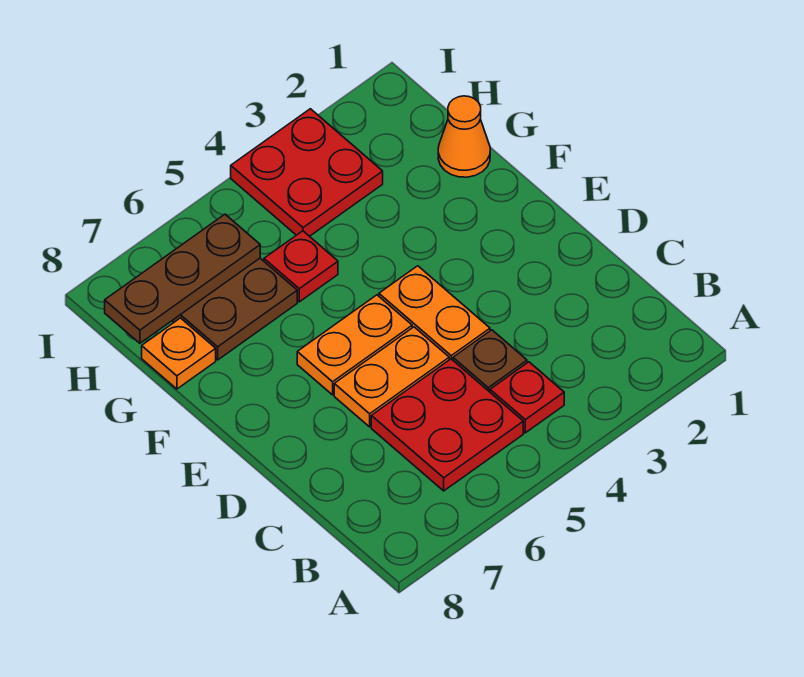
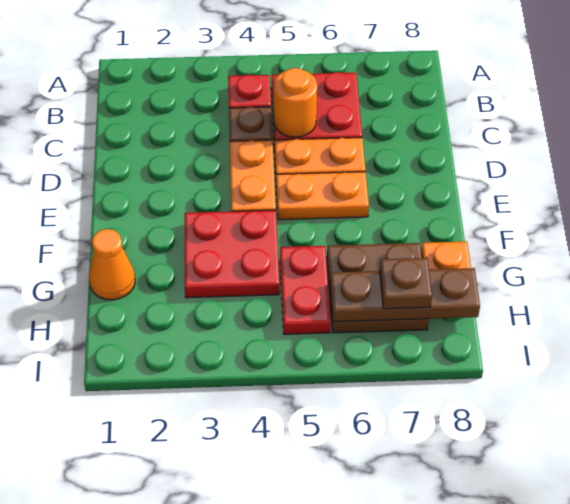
none -> orange 1x1 round brick [274,68,317,137]
red 1x1 plate [264,231,338,302] -> red 1x2 plate [280,246,330,334]
red 2x2 plate [231,109,383,236] -> red 2x2 plate moved to [185,210,279,298]
none -> brown 1x1 plate [380,258,432,309]

